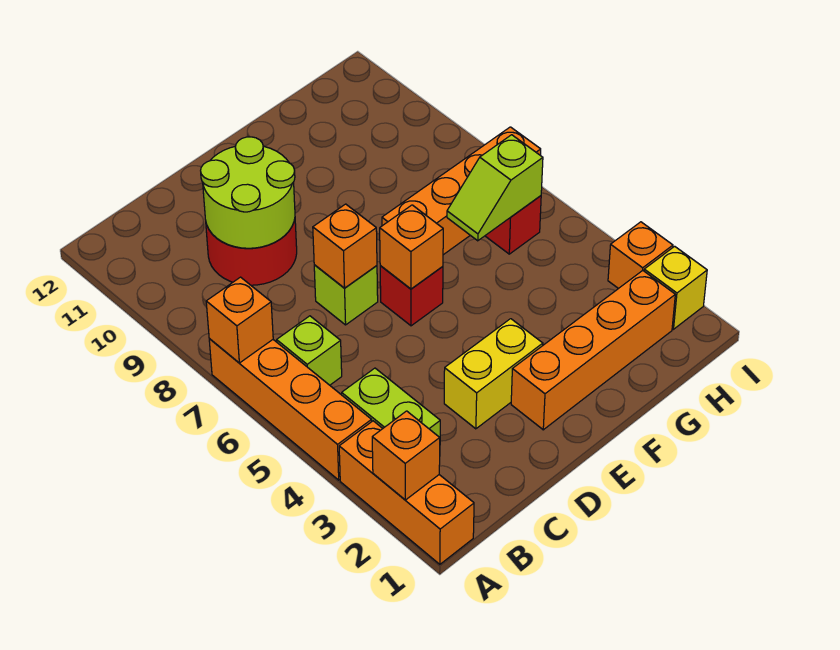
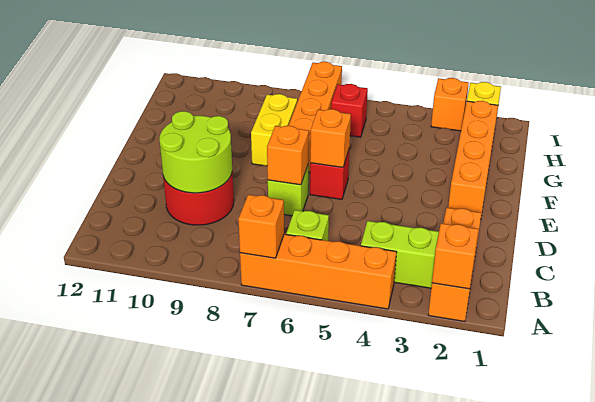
orange 1x3 brick [339,421,474,564] -> orange 1x3 brick turned to [428,208,482,322]
yellow 1x2 brick [444,319,543,429] -> yellow 1x2 brick moved to [251,94,297,166]
lime 1x2 slope [447,135,543,241] -> none

